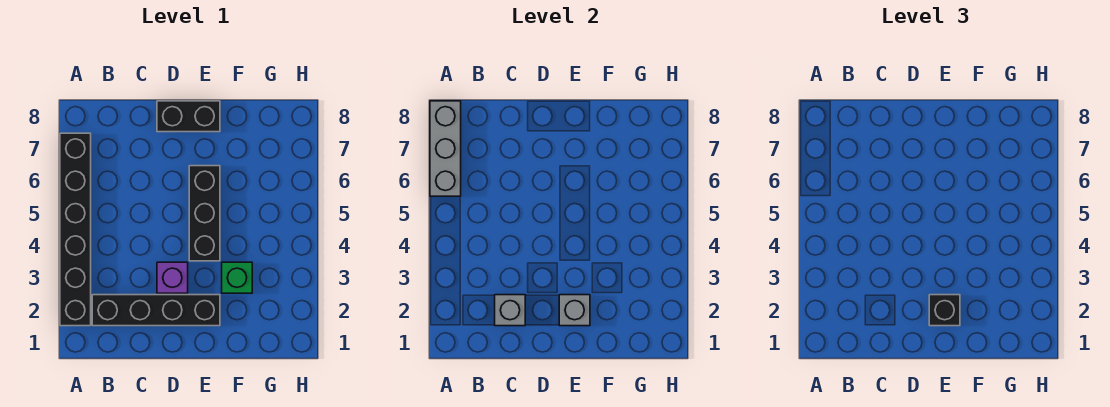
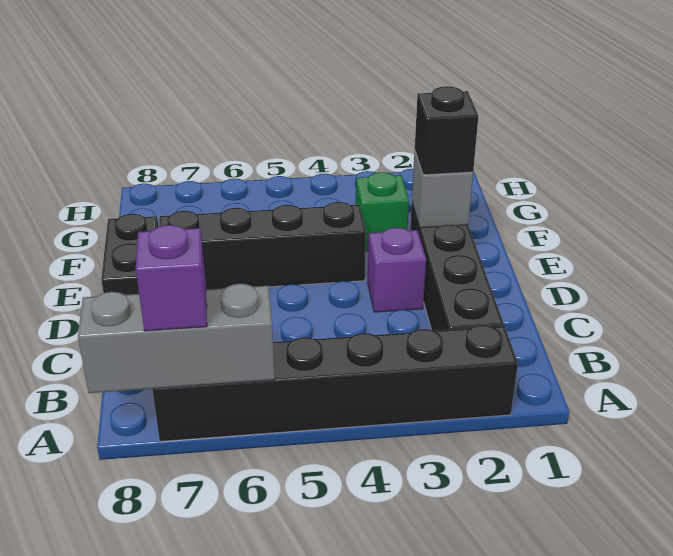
none -> purple 1x1 brick [136,225,207,331]
grey 1x1 brick [495,295,525,326] -> none
black 1x3 brick [189,166,220,261] -> black 1x4 brick [159,202,366,290]

